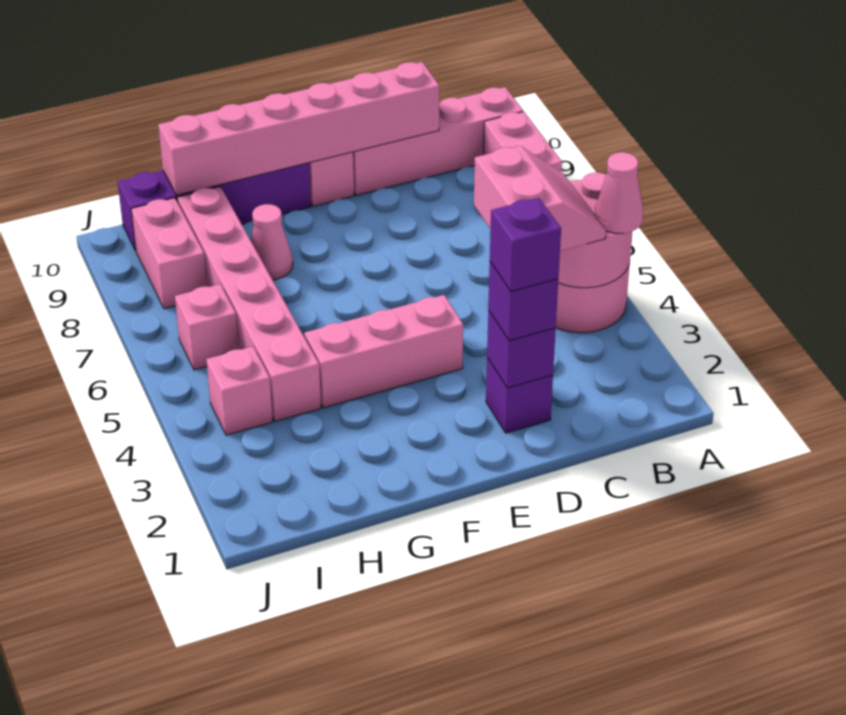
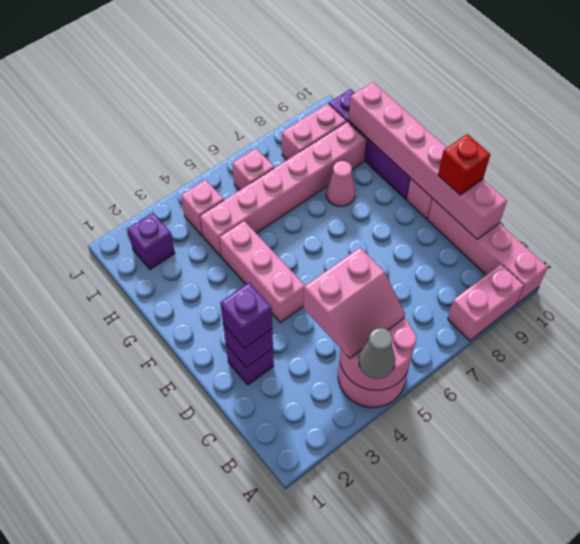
pink 1x1 cone [595,152,643,234] -> grey 1x1 cone [359,328,395,379]
purple 1x1 brick [490,198,561,291] -> purple 1x1 brick moved to [127,213,175,269]
none -> red 1x1 brick [438,134,490,195]

